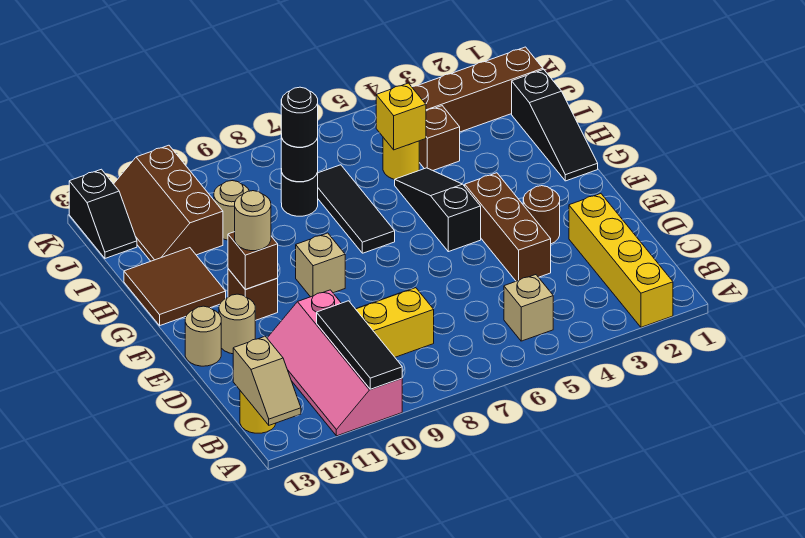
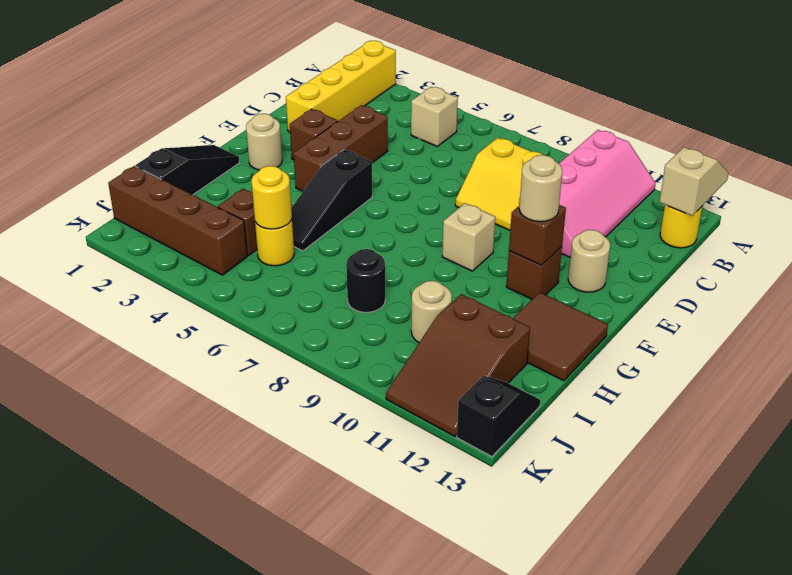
black 1x3 tile [317,301,402,389] -> none
brown 1x1 round brick [523,186,560,244] -> brown 1x1 brick [290,109,338,160]
tan 1x1 round brick [185,306,221,366] -> tan 1x1 round brick moved to [246,114,282,170]
black 1x3 tile [318,165,395,253] -> none
yellow 1x1 brick [376,83,426,150] -> yellow 1x1 round brick [251,166,292,229]
black 1x1 round brick [281,134,318,182] -> none
black 1x1 round brick [281,87,318,147] -> none
brown 2x3 slope [114,145,223,261] -> brown 2x3 slope turned to [386,294,530,436]

